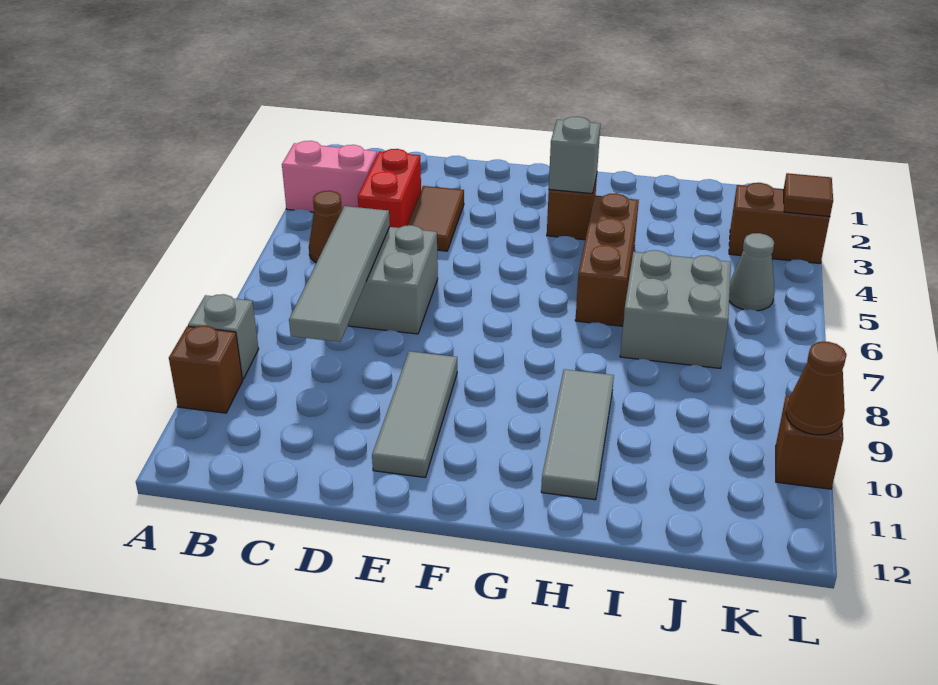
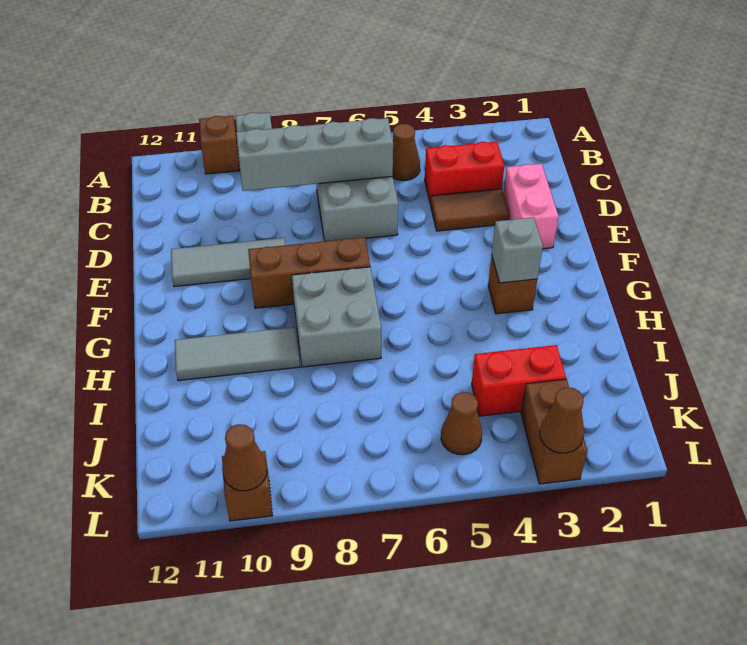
pink 1x2 brick [282,141,377,212] -> pink 1x2 brick moved to [503,164,559,249]
grey 1x4 tile [289,206,390,342] -> grey 1x4 brick [236,118,393,191]
brown 1x3 brick [575,193,639,326] -> brown 1x3 brick moved to [248,237,370,308]
grey 2x2 brick [620,250,731,368] -> grey 2x2 brick moved to [292,267,382,367]
none -> red 1x2 brick [472,345,566,416]
grey 1x1 cone [729,233,775,311] -> brown 1x1 cone [441,392,482,455]
brown 1x1 tile [784,173,833,216] -> brown 1x1 cone [540,387,584,453]

